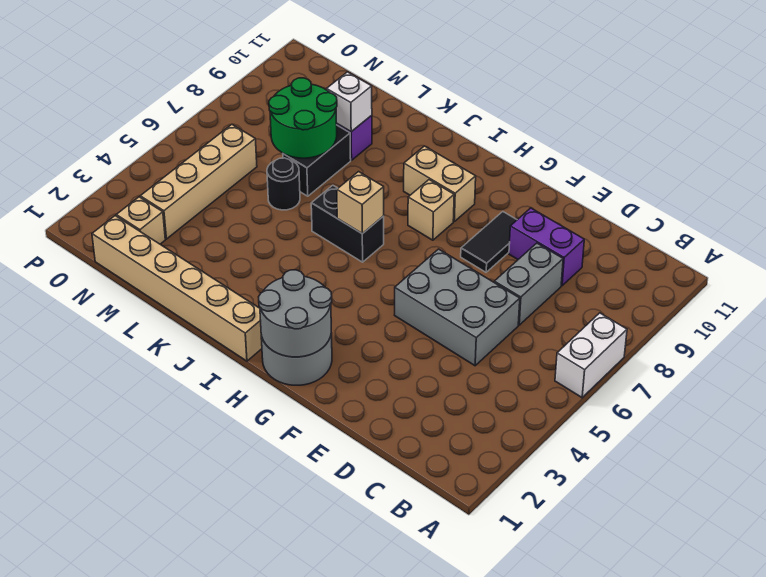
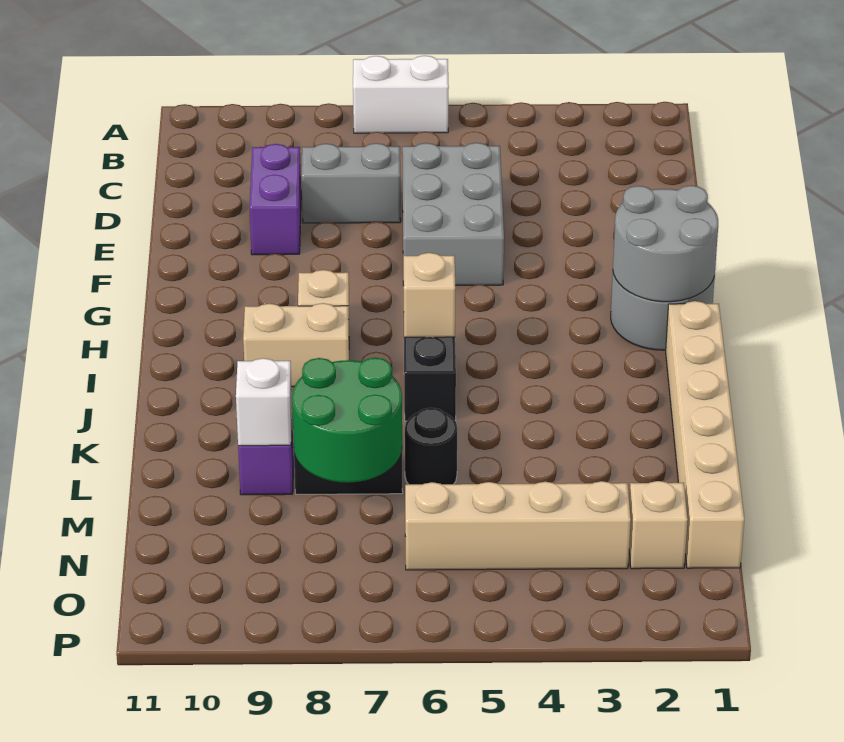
black 1x2 tile [461,212,517,272] -> none
tan 1x2 brick [404,146,476,221] -> tan 1x2 brick turned to [243,303,349,387]

